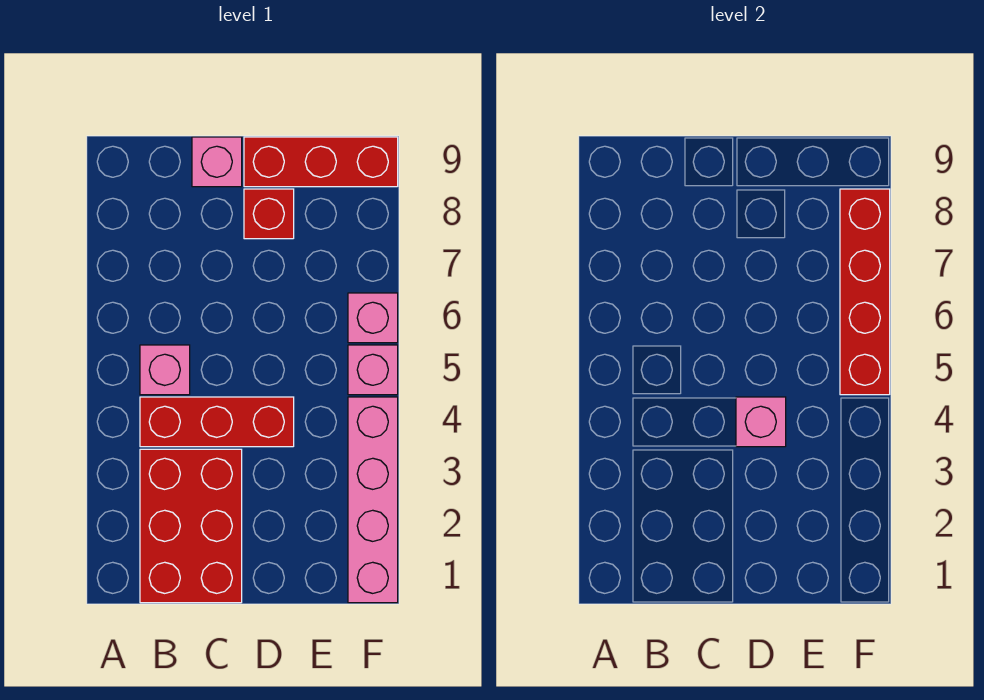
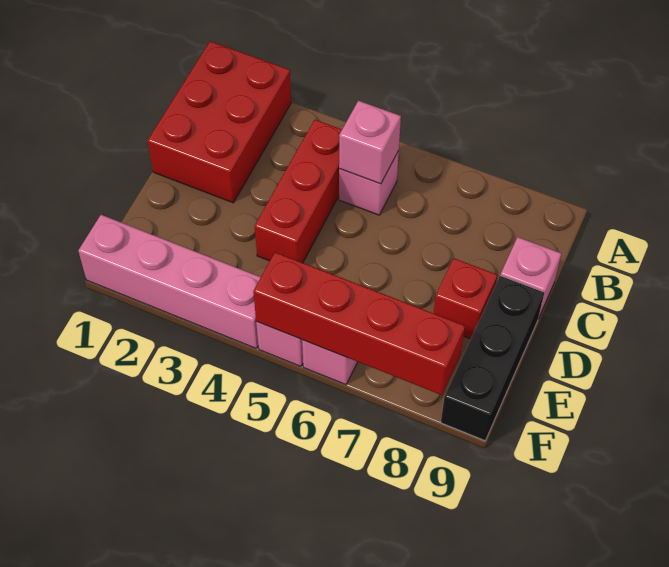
red 2x3 brick [140,449,242,603] -> red 2x3 brick turned to [148,41,291,203]
pink 1x1 brick [736,397,786,447] -> pink 1x1 brick moved to [339,101,401,184]
red 1x3 brick [244,137,398,187] -> black 1x3 brick [441,276,544,441]

